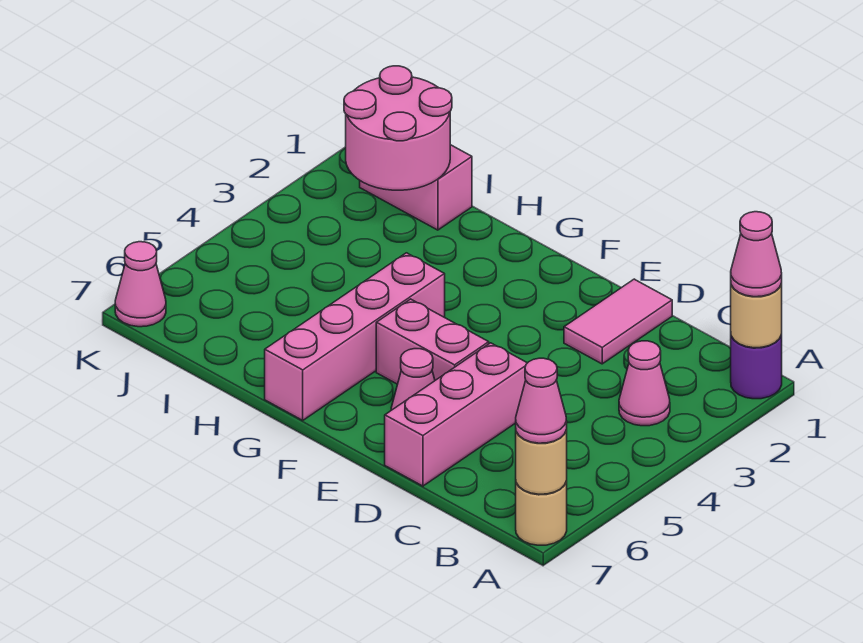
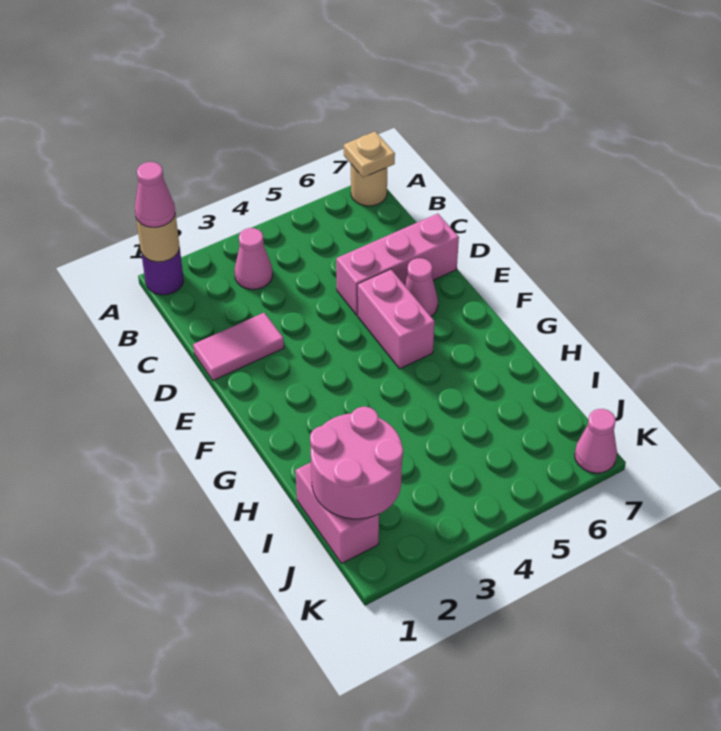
tan 1x1 round brick [516,430,567,494] -> tan 1x1 plate [344,131,395,177]
pink 1x1 cone [516,358,567,443] -> none
pink 1x4 brick [265,253,445,420] -> none

